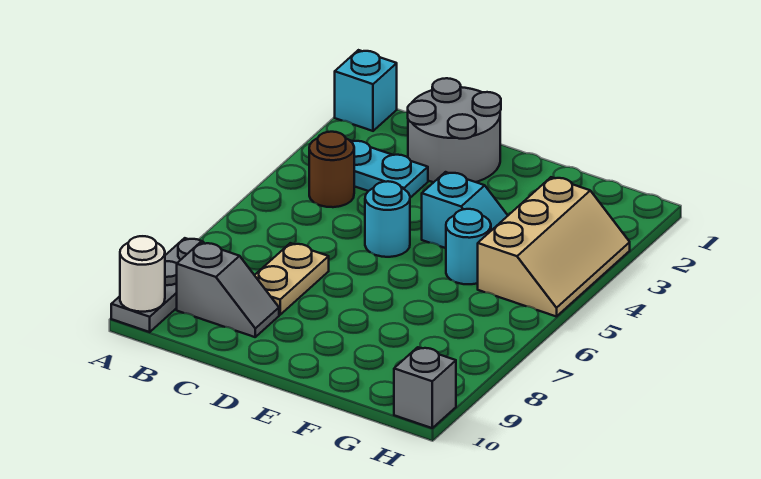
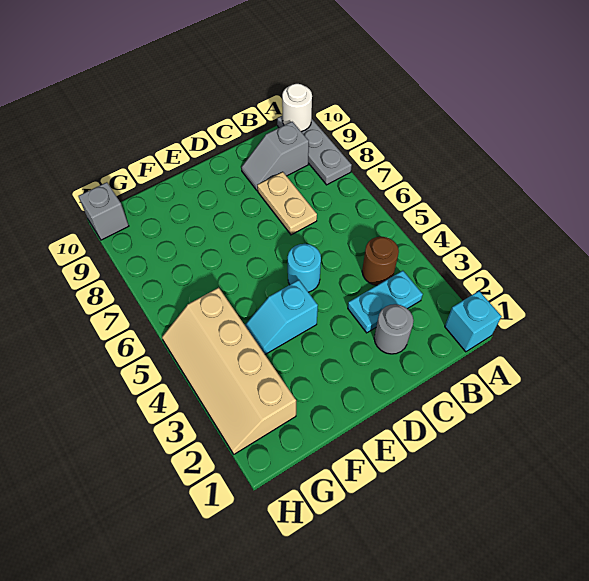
grey 2x2 round brick [408,78,501,182] -> grey 1x1 round brick [374,304,414,354]
cyan 1x1 round brick [446,209,491,284] -> none
tan 2x3 slope [478,177,630,317] -> tan 2x4 slope [162,288,296,454]

